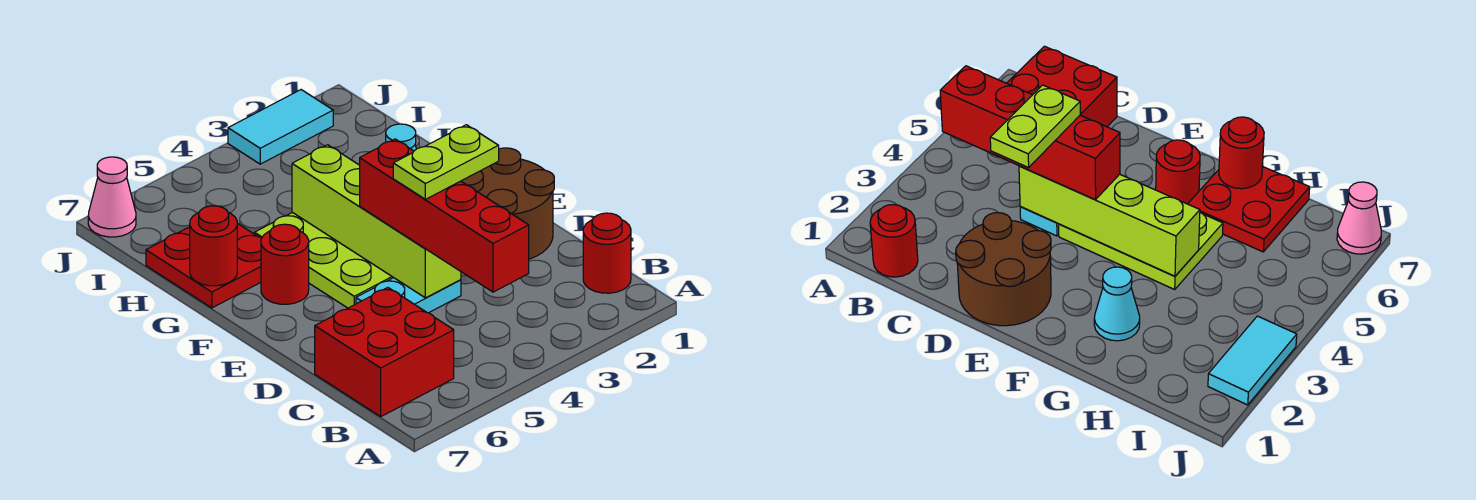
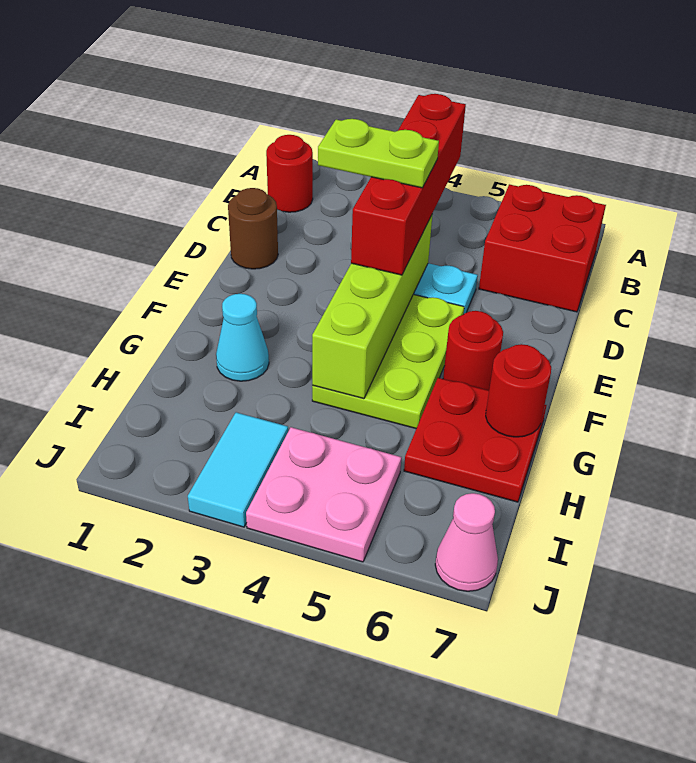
brown 2x2 round brick [461,148,554,259] -> brown 1x1 round brick [228,188,278,269]
none -> pink 2x2 plate [246,427,402,562]
cyan 1x2 tile [228,90,333,164] -> cyan 1x2 tile turned to [188,412,288,527]

